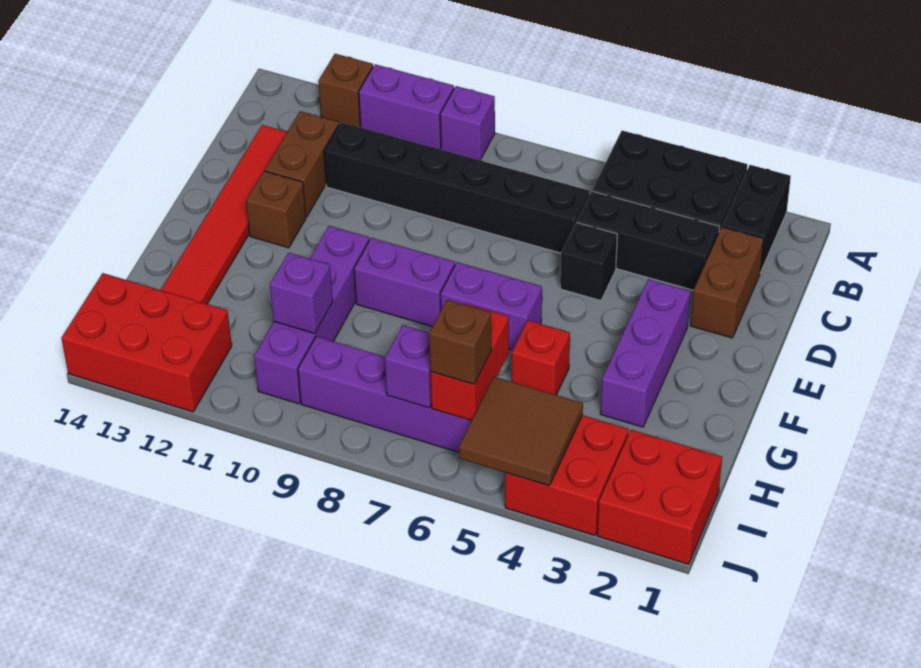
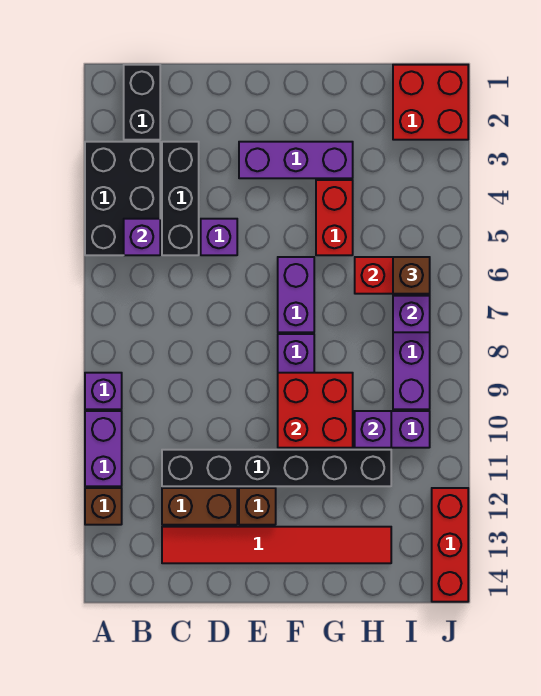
black 1x2 brick [722,165,791,273] -> black 1x2 brick turned to [124,65,160,140]
none -> purple 1x1 brick [124,219,160,255]
brown 1x2 brick [691,227,764,338] -> none
black 1x6 brick [324,122,589,253] -> black 1x6 brick turned to [162,450,391,486]
black 1x1 brick [560,222,617,301] -> purple 1x1 brick [201,219,237,255]
red 1x1 brick [512,320,570,395] -> red 1x2 brick [316,180,353,255]
red 2x2 brick [505,415,629,535] -> red 2x2 brick moved to [278,373,353,448]
brown 2x2 tile [459,377,583,486] -> none
red 2x3 brick [61,273,232,412] -> red 1x3 brick [432,488,468,602]

